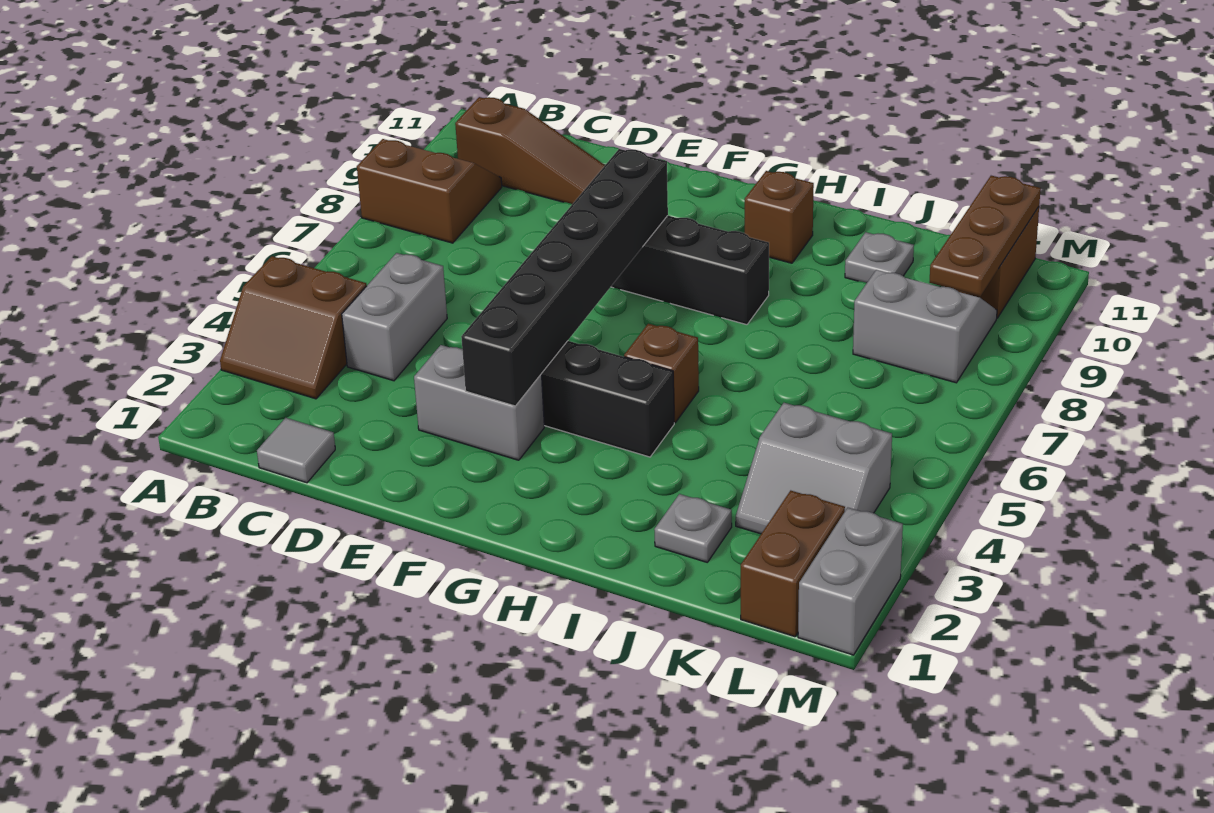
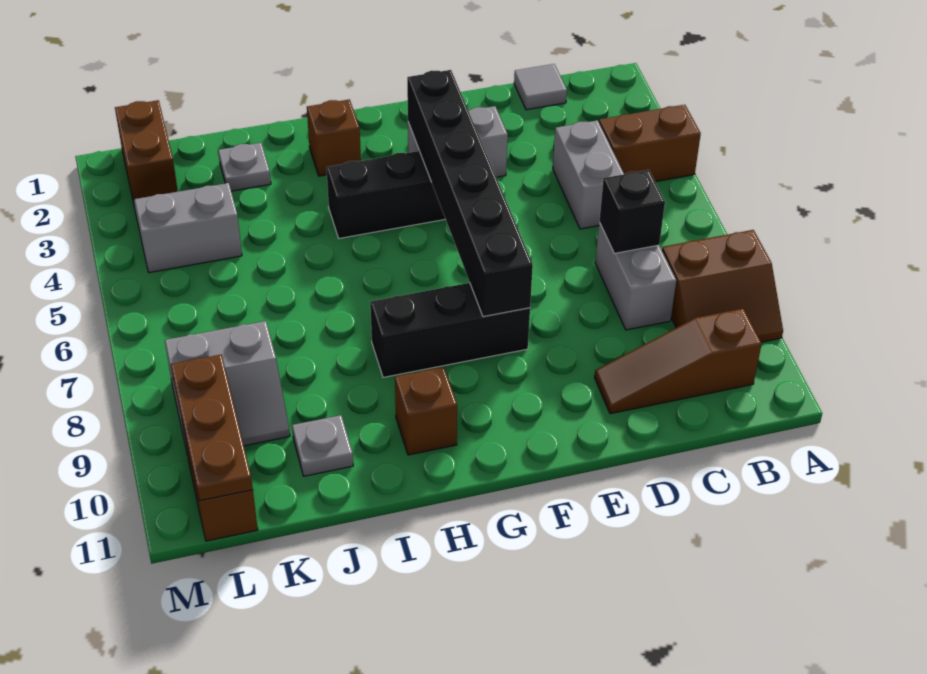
none -> black 1x1 brick [599,170,665,253]
brown 1x1 brick [624,324,699,423] -> brown 1x1 brick moved to [307,99,361,176]
grey 1x2 brick [798,508,903,655] -> grey 1x2 brick moved to [595,223,676,330]

